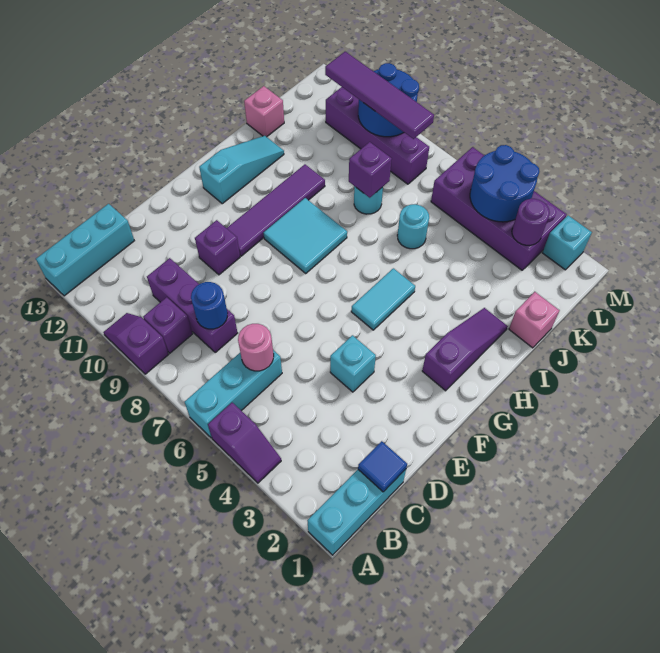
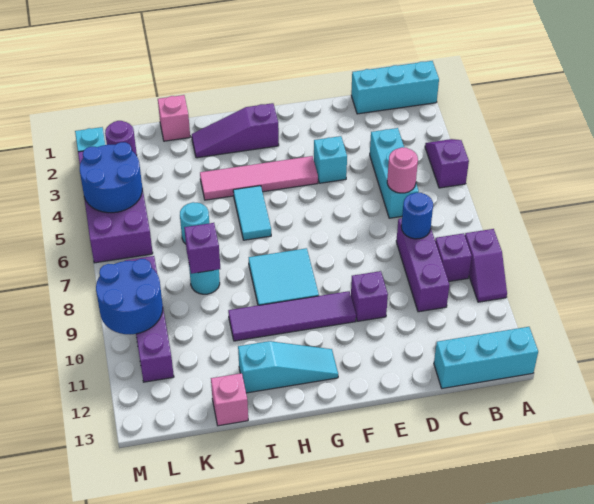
cyan 1x3 brick [185,350,282,438] -> cyan 1x3 brick turned to [370,128,419,218]
blue 1x1 tile [358,441,407,492] -> none
none -> pink 1x4 tile [200,156,318,200]
cyan 1x2 tile [351,268,415,330] -> cyan 1x2 tile turned to [233,186,271,240]
cyan 1x3 slope [199,136,284,204] -> cyan 1x3 slope turned to [238,341,338,393]
purple 1x4 tile [325,52,434,139] -> none

